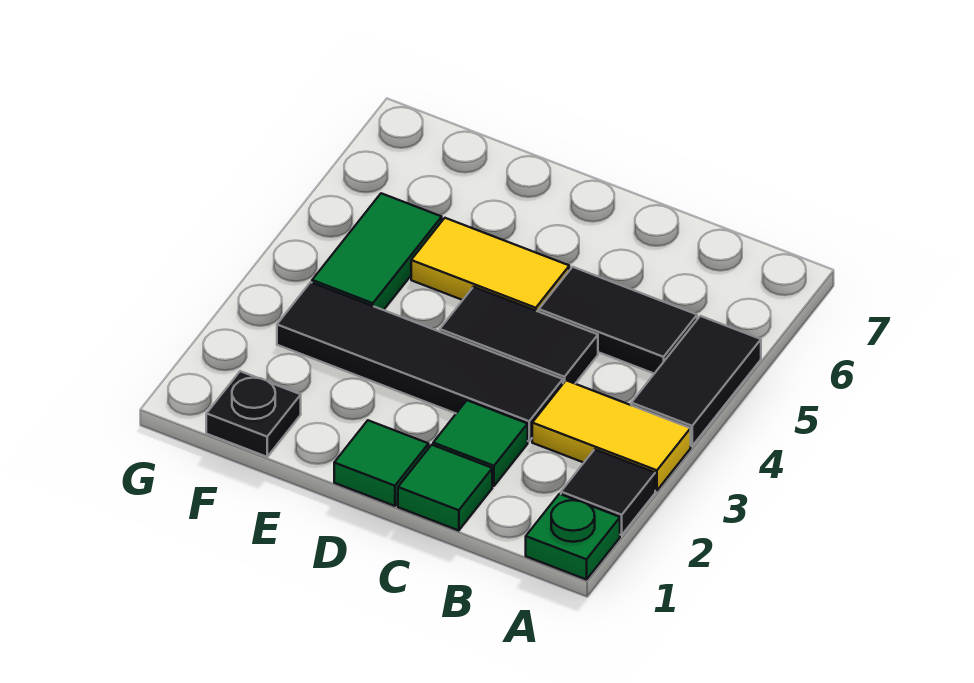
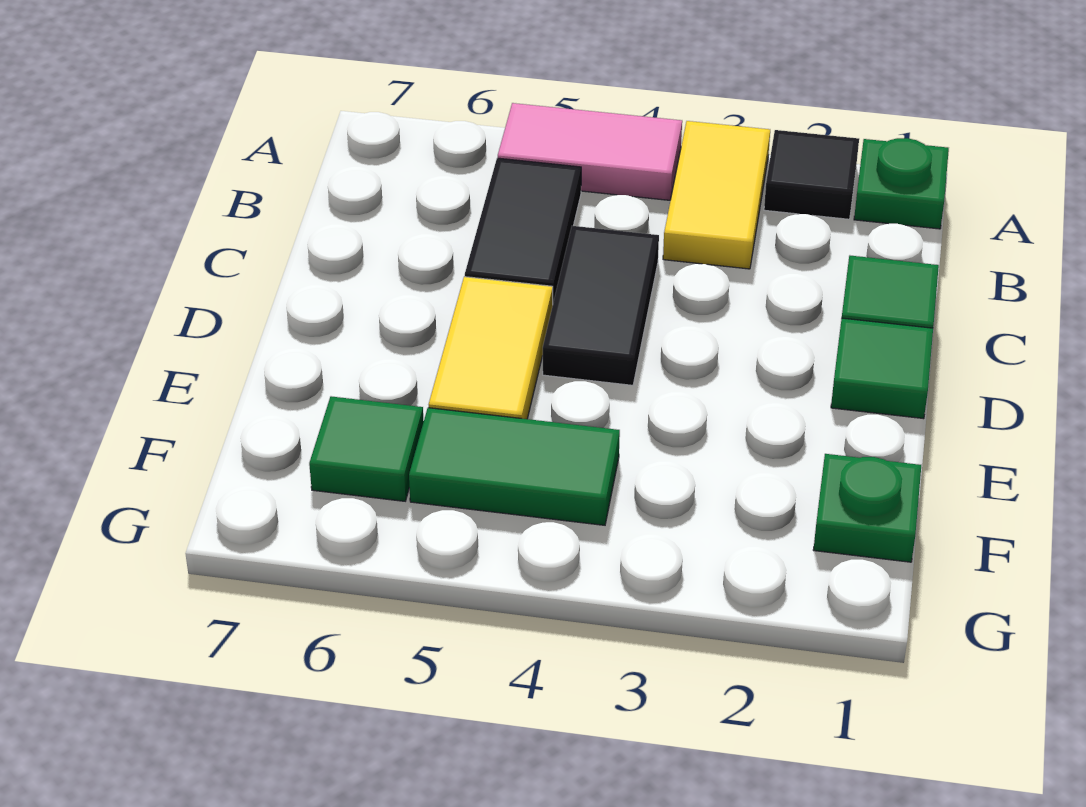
black 1x2 tile [631,316,761,446] -> pink 1x2 tile [498,103,682,200]
green 1x1 tile [433,400,528,486] -> green 1x1 tile moved to [309,396,424,501]
black 1x4 tile [277,282,563,441] -> none
black 1x1 plate [206,371,301,457] -> green 1x1 plate [813,454,921,562]

